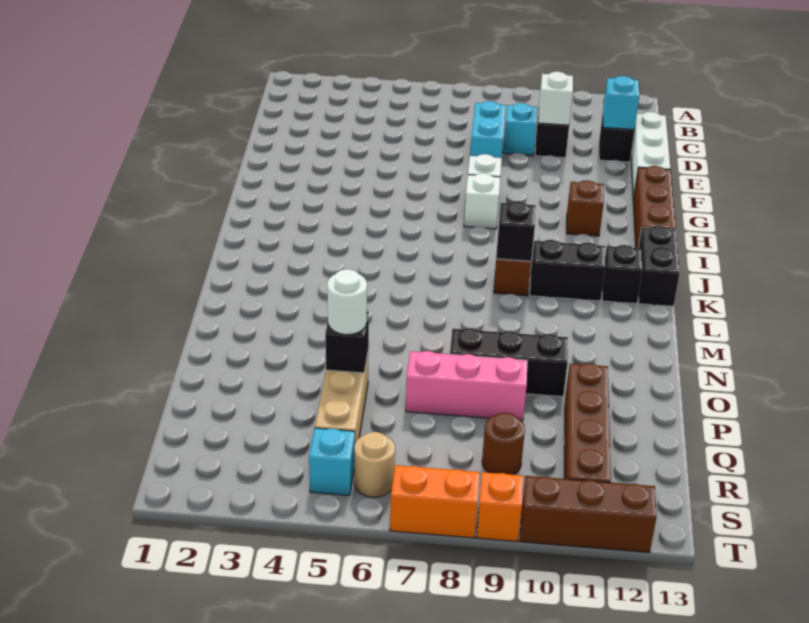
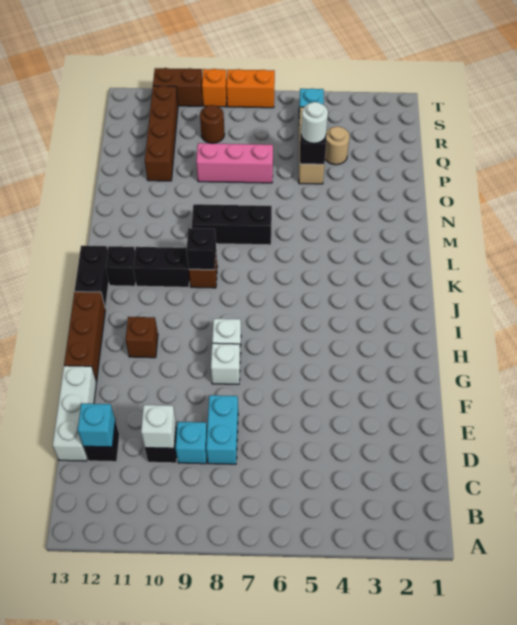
black 1x3 brick [450,328,568,397] -> black 1x3 brick moved to [192,204,272,245]
tan 1x1 round brick [354,432,395,497] -> tan 1x1 round brick moved to [325,126,349,165]
brown 1x3 brick [520,476,657,552] -> brown 1x2 brick [153,68,203,106]

